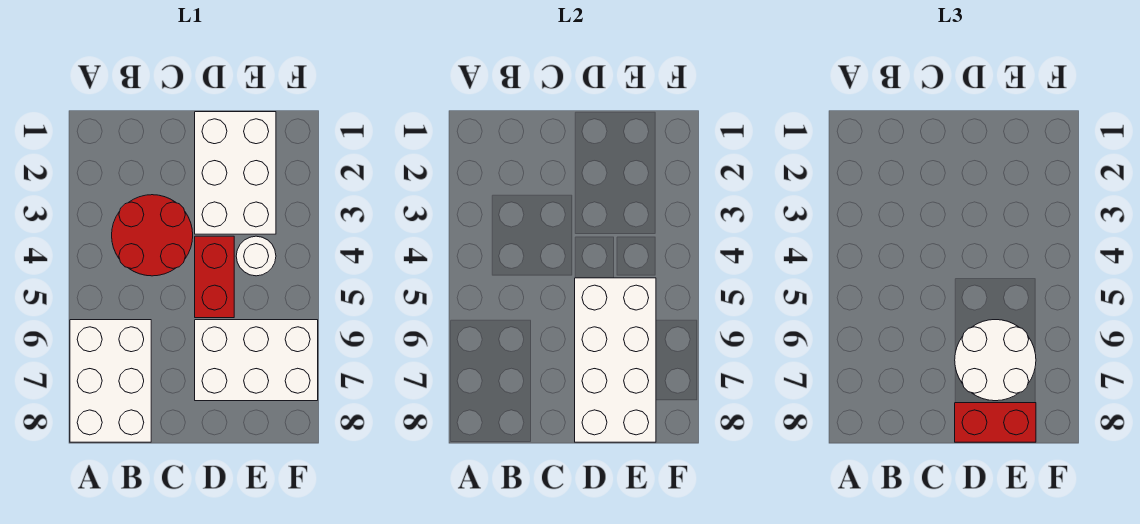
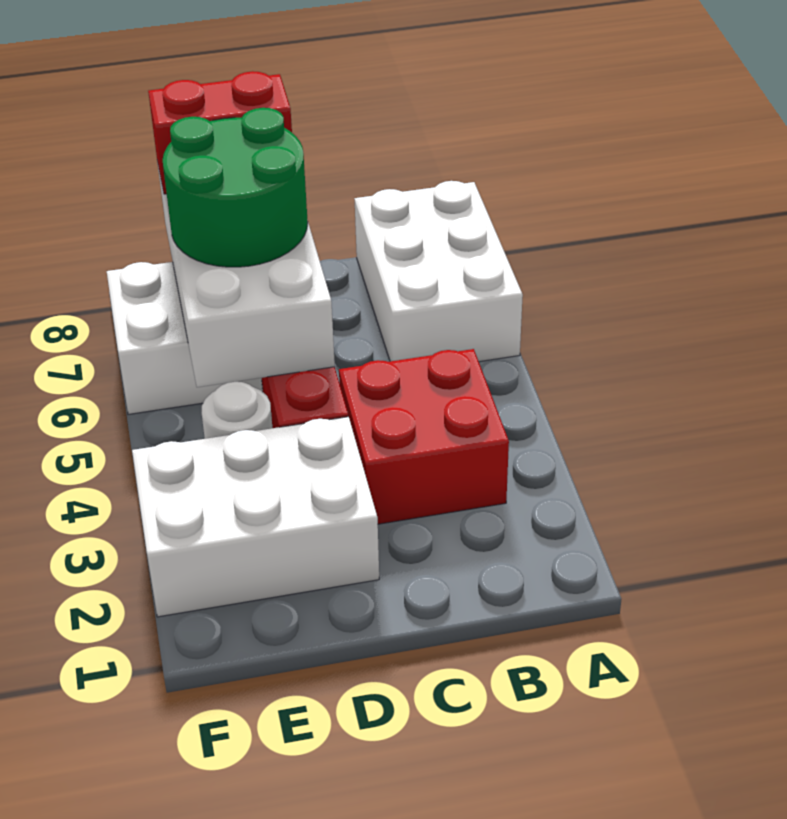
red 2x2 round brick [112,195,193,276] -> red 2x2 brick [339,349,509,524]
white 2x3 brick [195,112,276,234] -> white 2x3 brick turned to [132,417,379,617]
white 2x2 round brick [955,320,1036,401] -> green 2x2 round brick [163,108,308,267]

